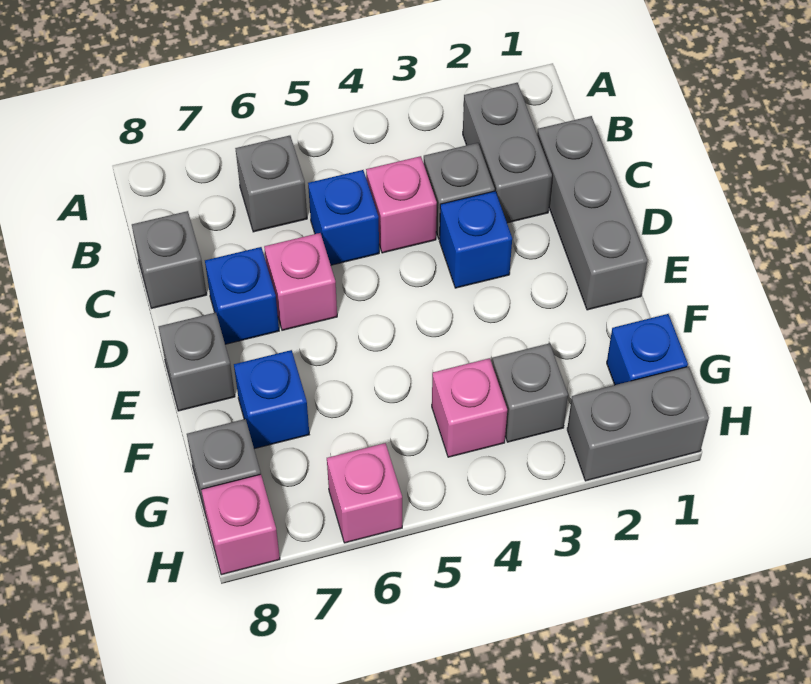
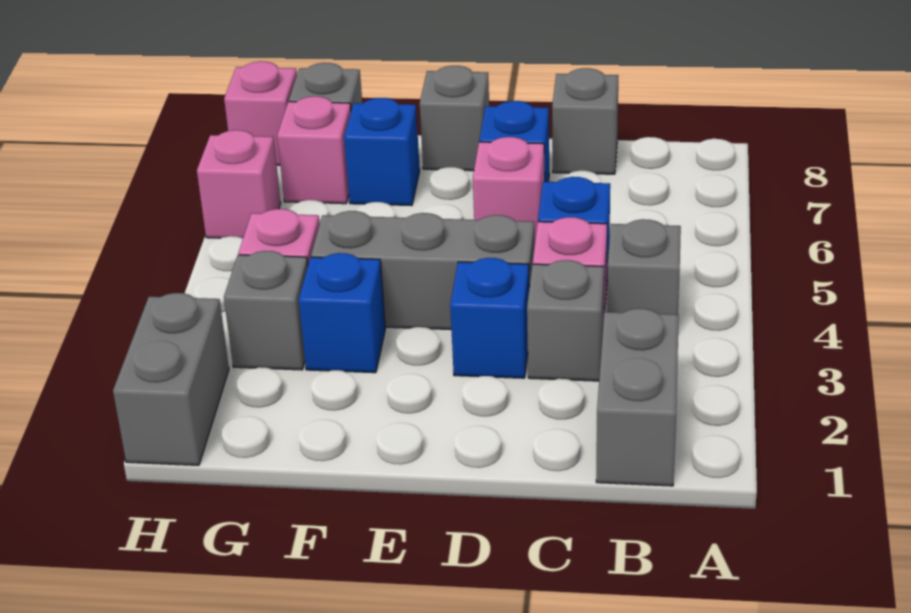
grey 1x2 brick [463,83,552,223] -> grey 1x2 brick turned to [596,308,679,486]
grey 1x1 brick [235,136,307,232] -> grey 1x1 brick moved to [607,219,681,315]
grey 1x3 brick [537,116,648,310] -> grey 1x3 brick moved to [311,211,535,330]
blue 1x1 brick [607,314,688,385] -> blue 1x1 brick moved to [299,253,385,373]
none -> pink 1x1 brick [277,96,351,204]

